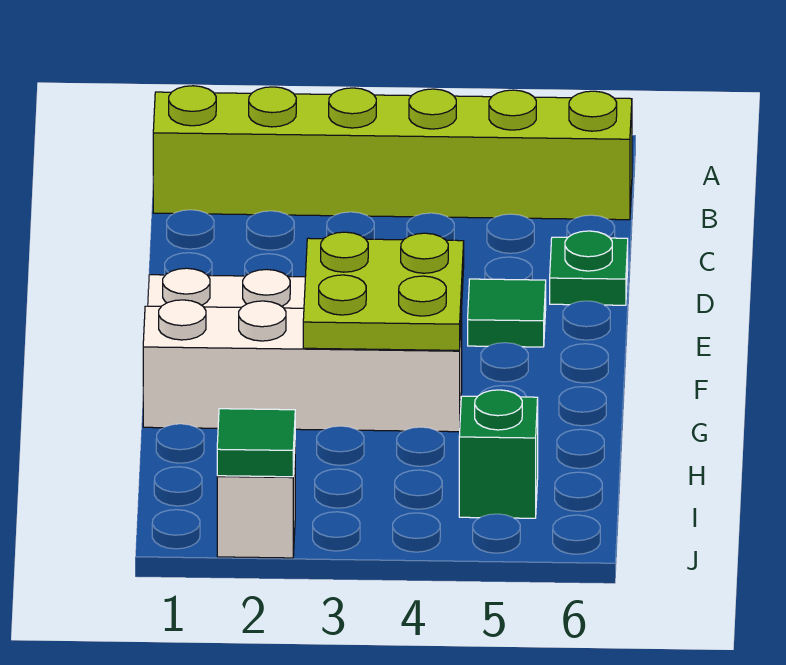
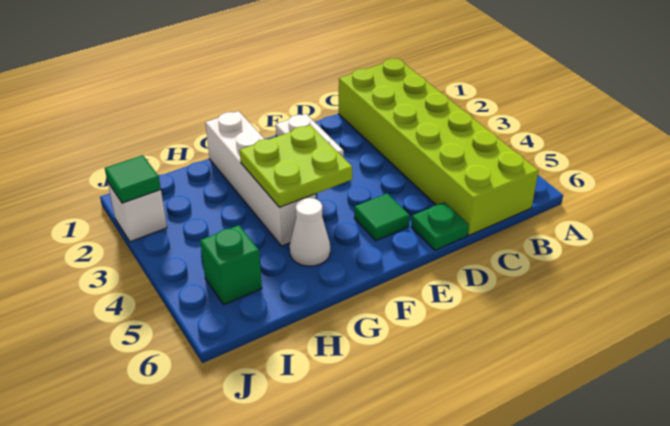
lime 1x6 brick [153,86,632,220] -> lime 2x6 brick [339,59,538,235]
none -> white 1x1 cone [290,198,330,266]

